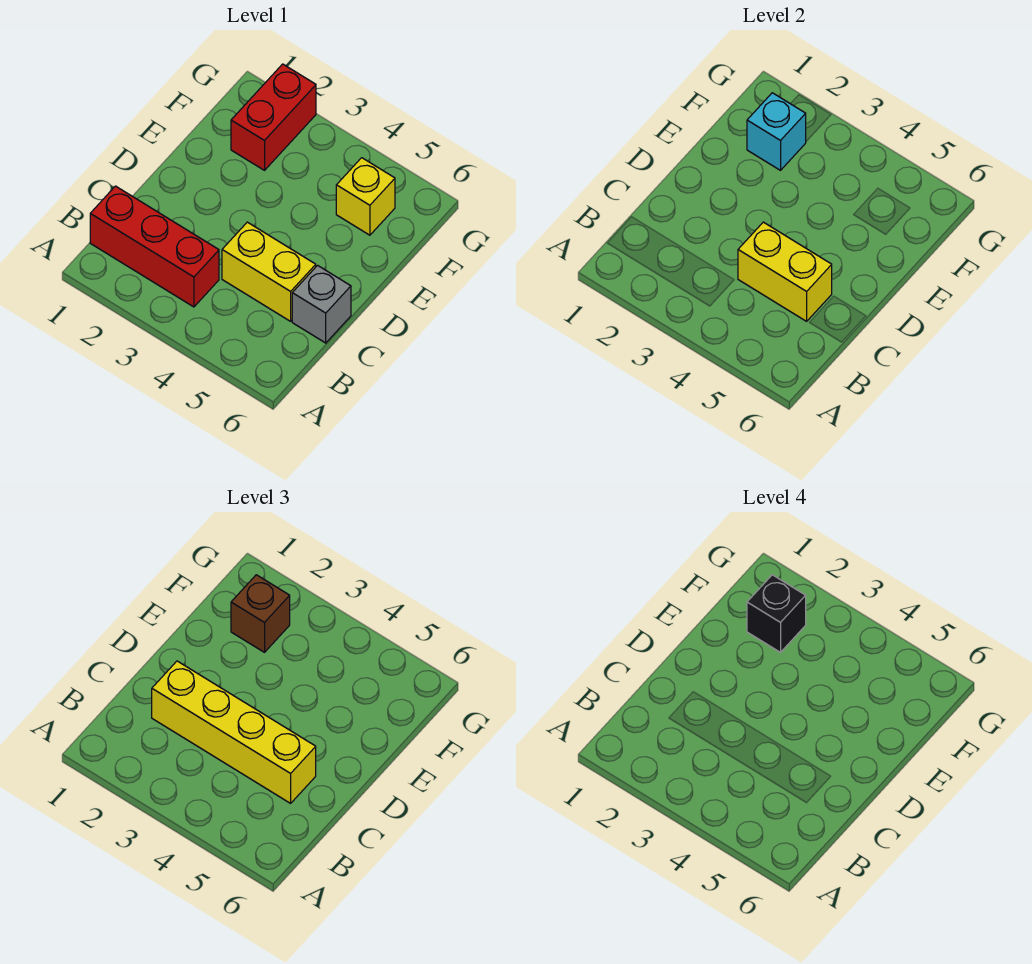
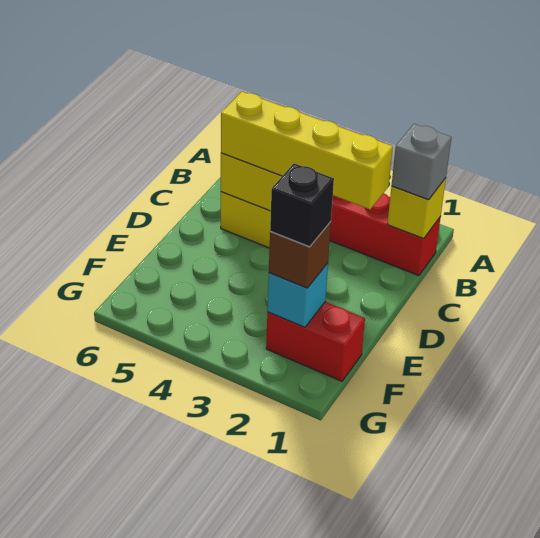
grey 1x1 brick [292,265,351,343] -> grey 1x1 brick moved to [392,124,451,200]
red 1x2 brick [231,64,316,170] -> red 1x2 brick turned to [266,302,365,381]
yellow 1x1 brick [336,158,395,235] -> yellow 1x1 brick moved to [387,178,446,239]

